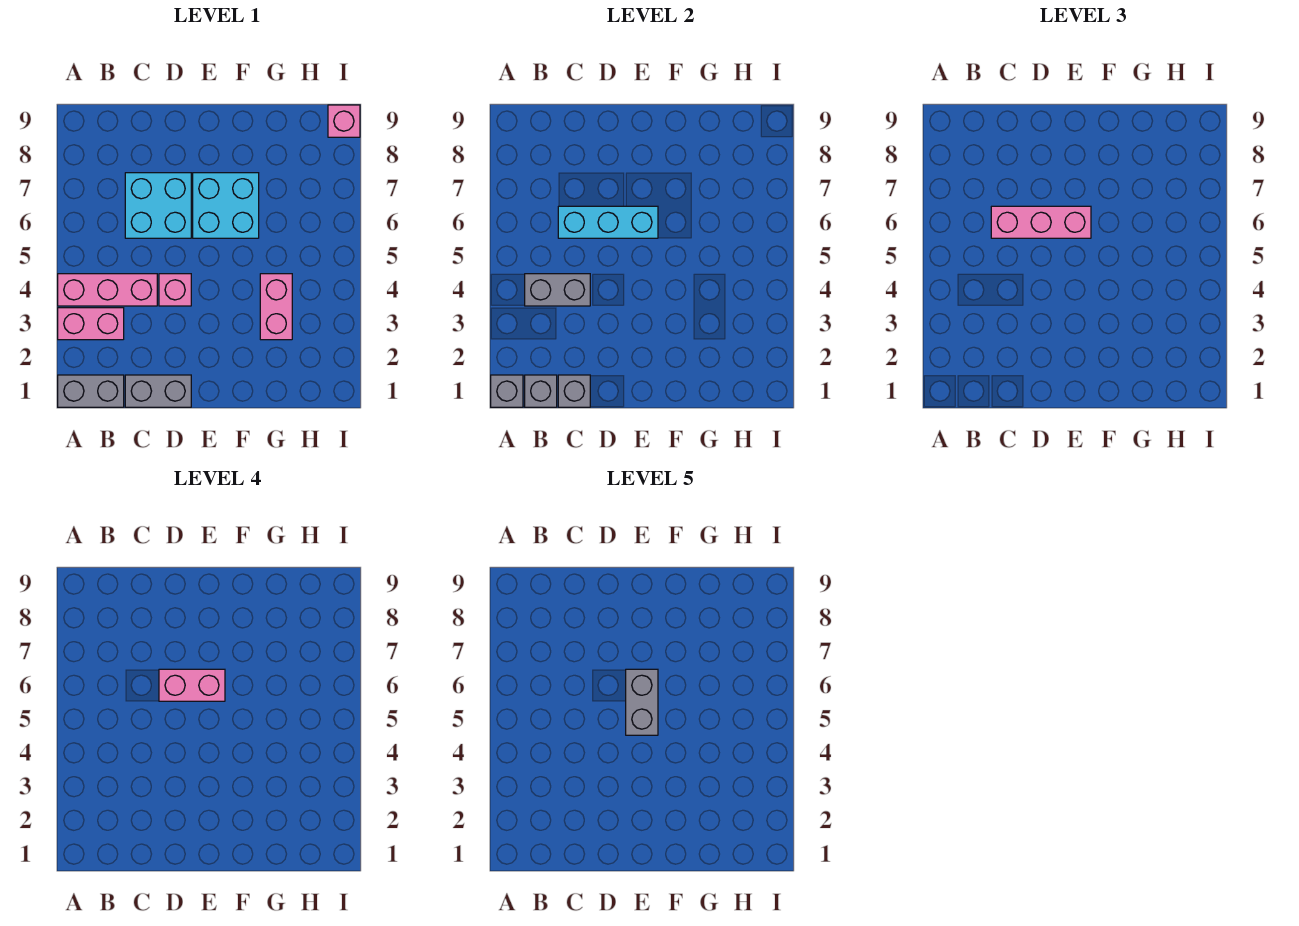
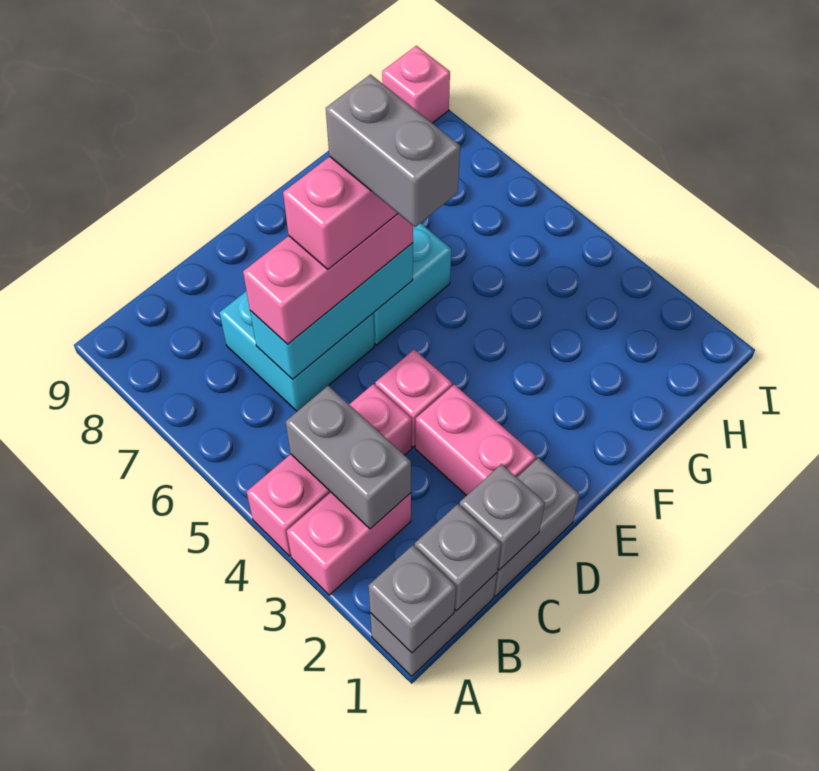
grey 1x2 brick [525,274,590,306] -> grey 1x2 brick turned to [286,386,411,529]
pink 1x2 brick [260,274,292,340] -> pink 1x2 brick moved to [415,385,536,496]

